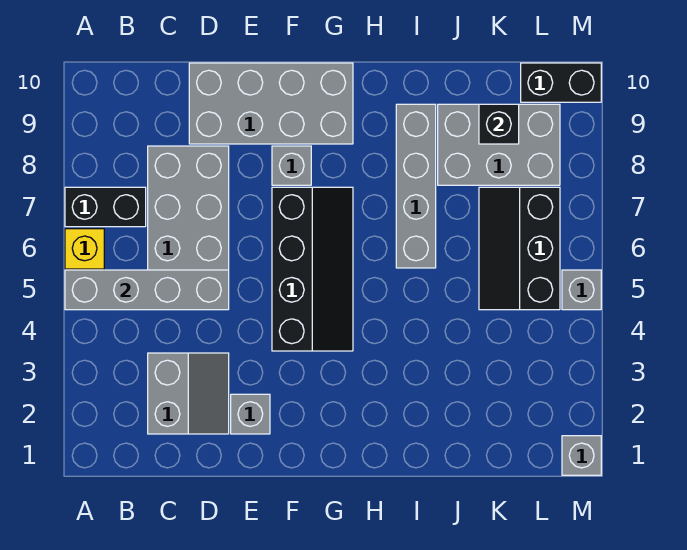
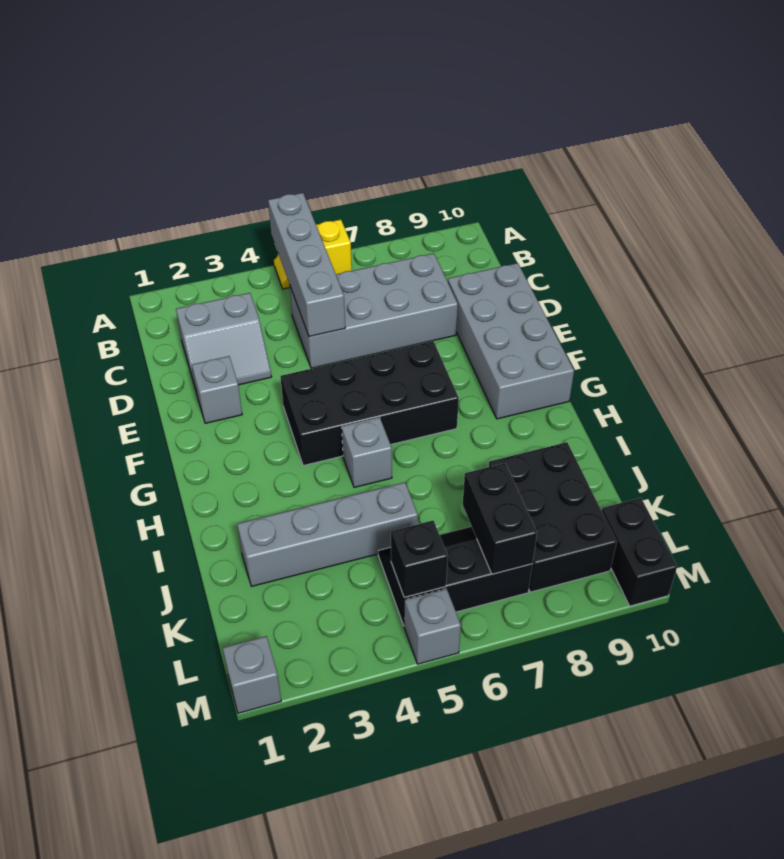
black 1x2 brick [65,187,146,227] -> black 1x2 brick moved to [463,463,537,574]
black 2x4 slope [272,187,353,351] -> black 2x4 brick [280,341,459,466]
grey 1x1 brick [272,146,311,185] -> grey 1x1 brick moved to [342,418,392,487]
grey 1x4 brick [396,104,436,268] -> grey 1x4 brick moved to [237,482,418,586]
grey 2x3 brick [438,104,560,185] -> black 2x3 brick [489,442,617,592]
black 1x1 brick [479,104,519,144] -> black 1x1 brick moved to [391,520,448,597]

